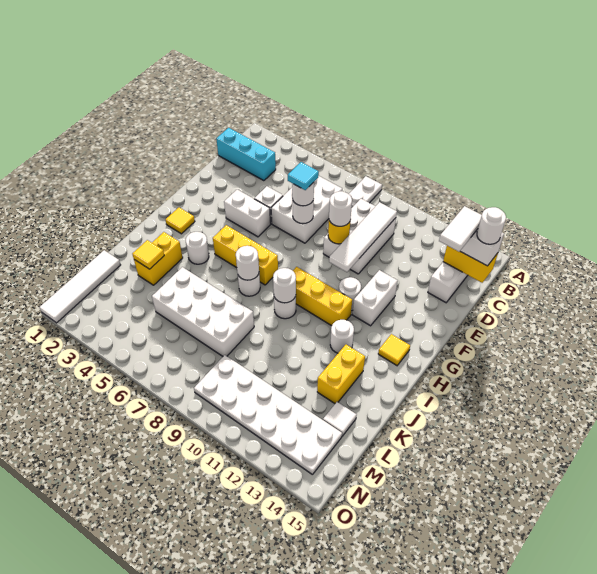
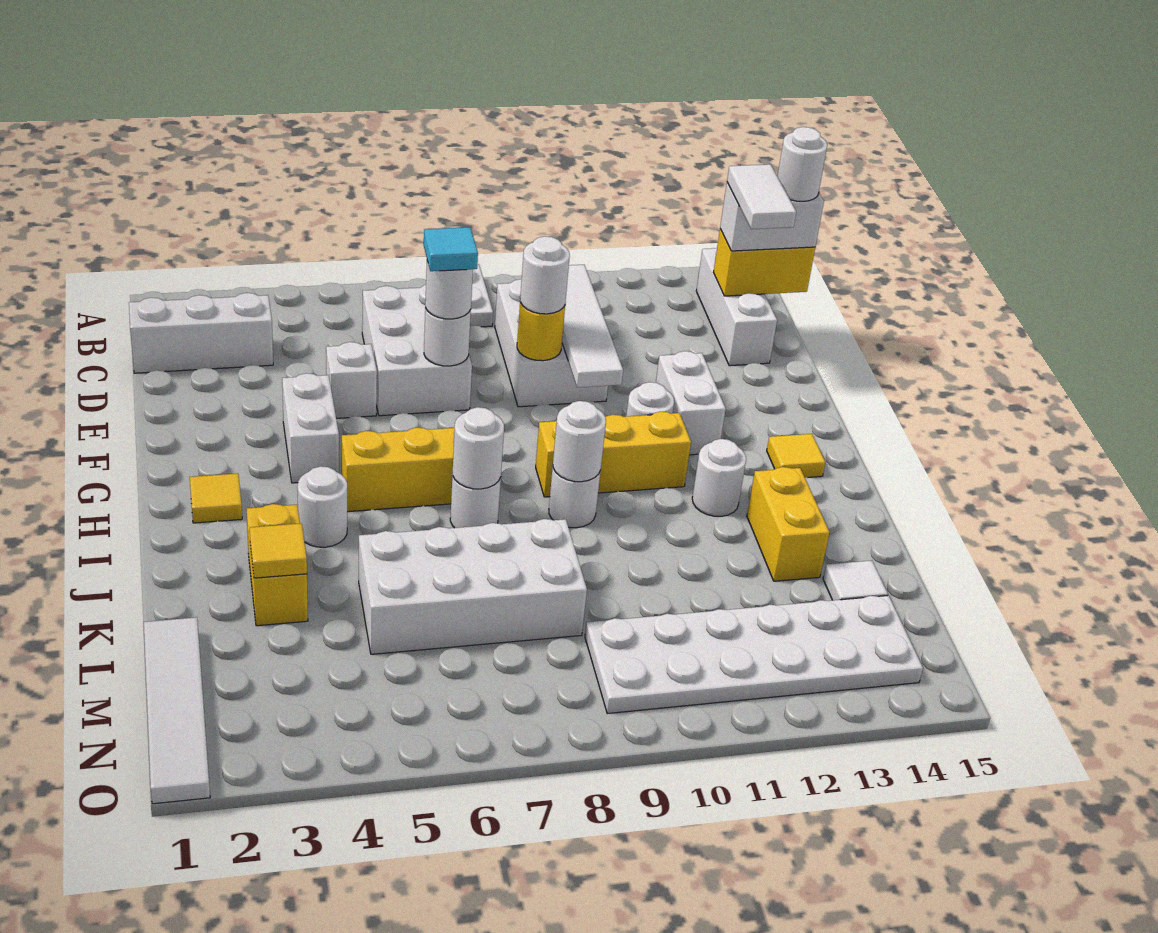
cyan 1x3 brick [216,128,276,181] -> white 1x3 brick [129,293,273,373]
white 1x2 brick [224,190,270,237] -> white 1x2 brick turned to [282,373,339,483]

